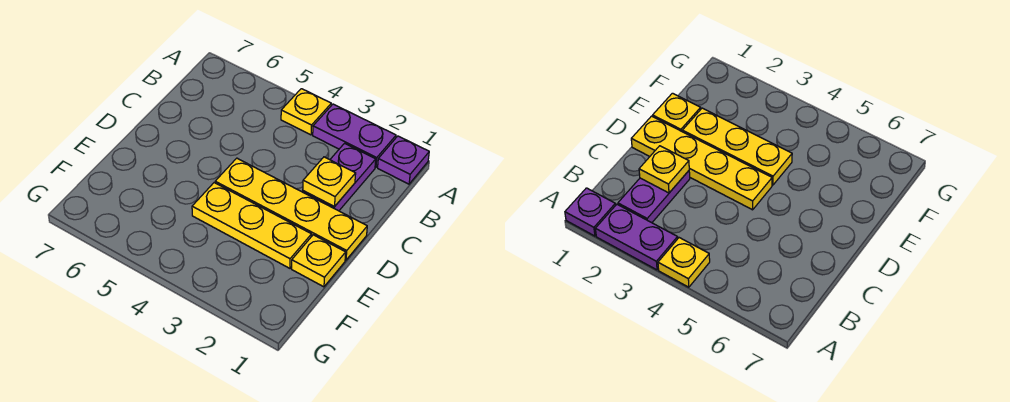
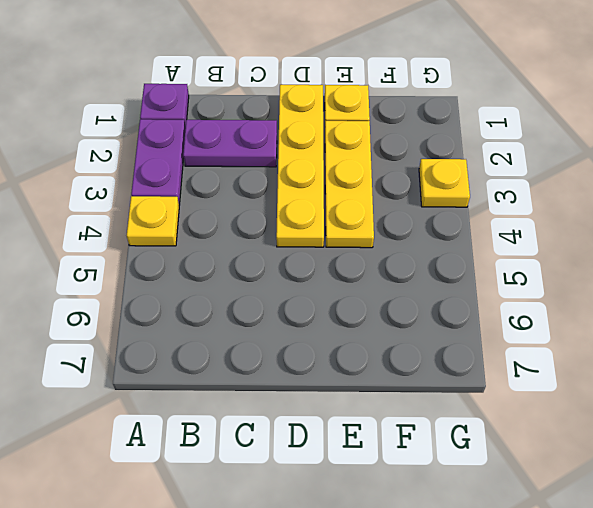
yellow 1x1 plate [303,157,356,207] -> yellow 1x1 plate moved to [419,159,470,207]

